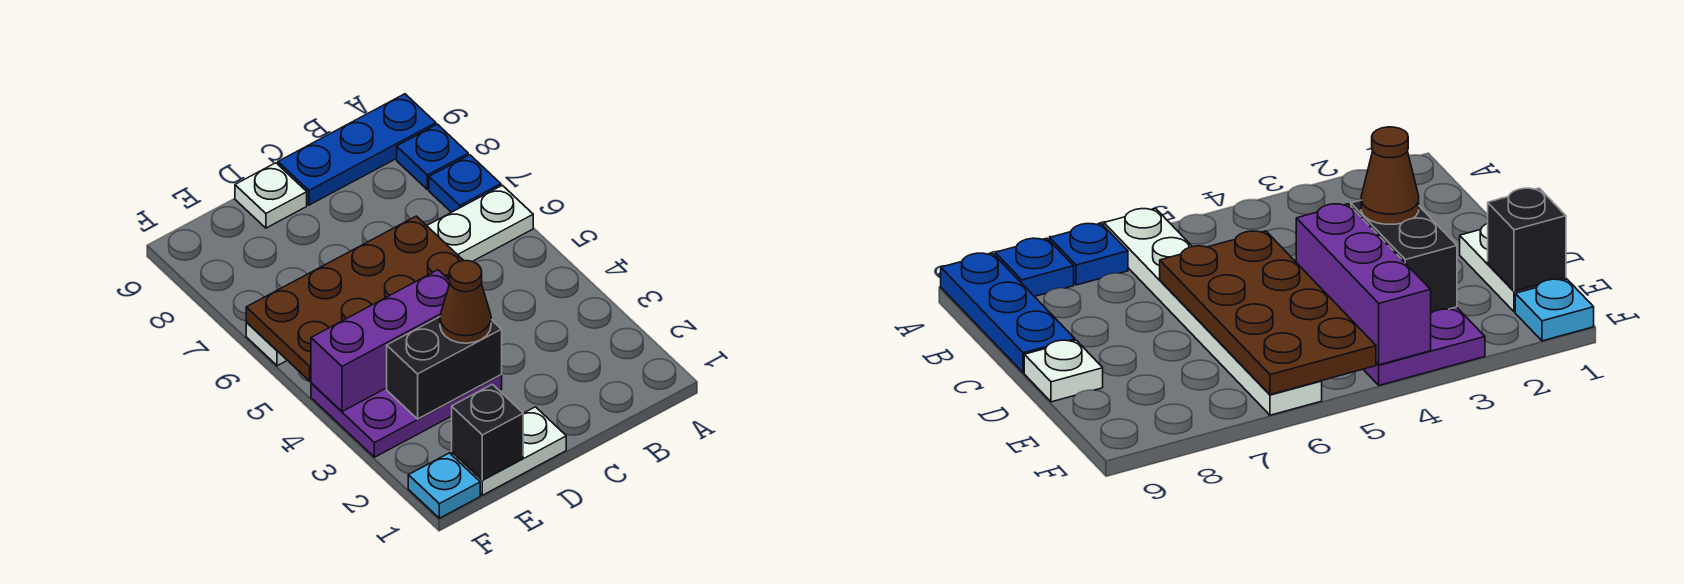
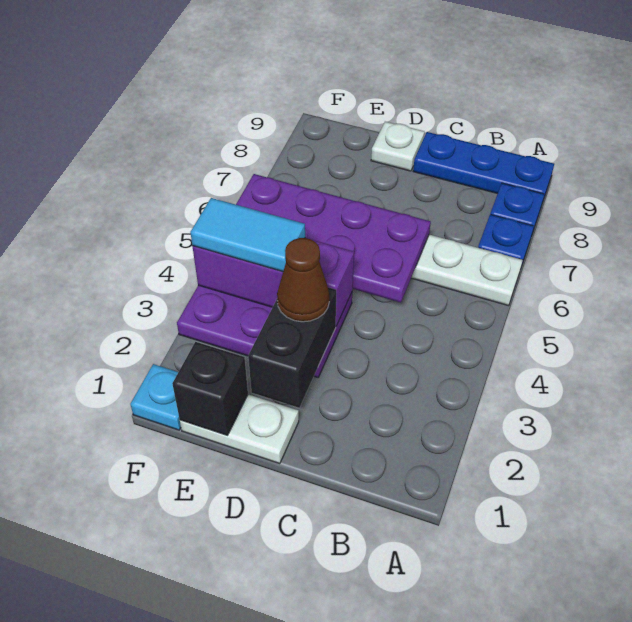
brown 2x4 plate [246,216,464,381] -> purple 2x4 plate [236,174,431,303]
black 1x2 brick [387,317,502,419] -> black 1x2 brick turned to [248,287,336,408]
none -> cyan 1x2 tile [190,198,305,272]

